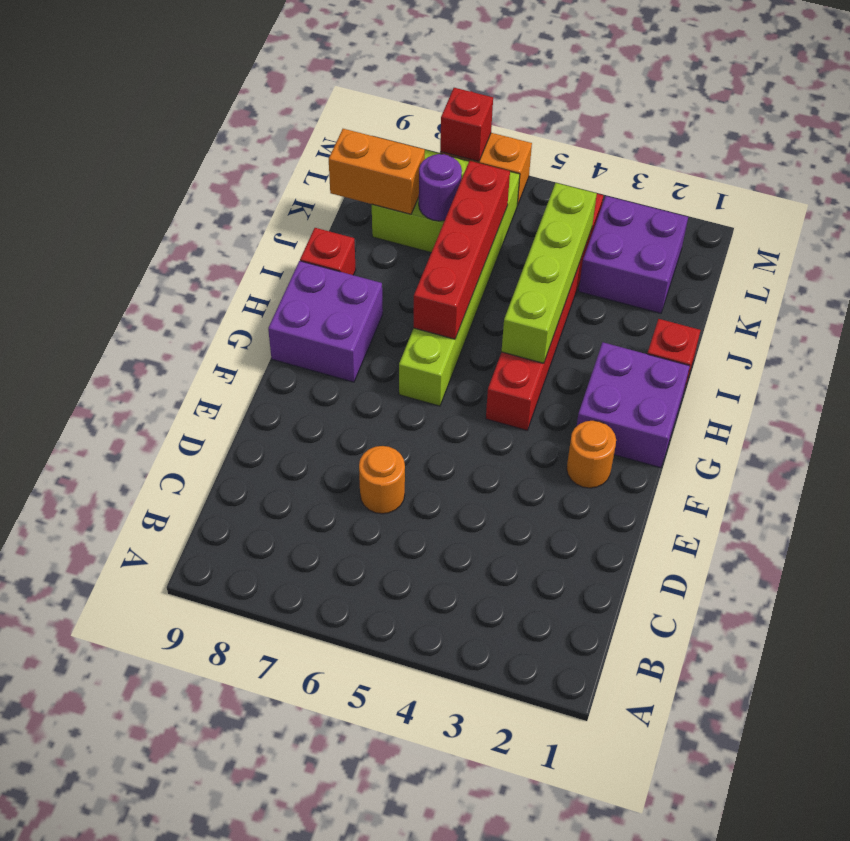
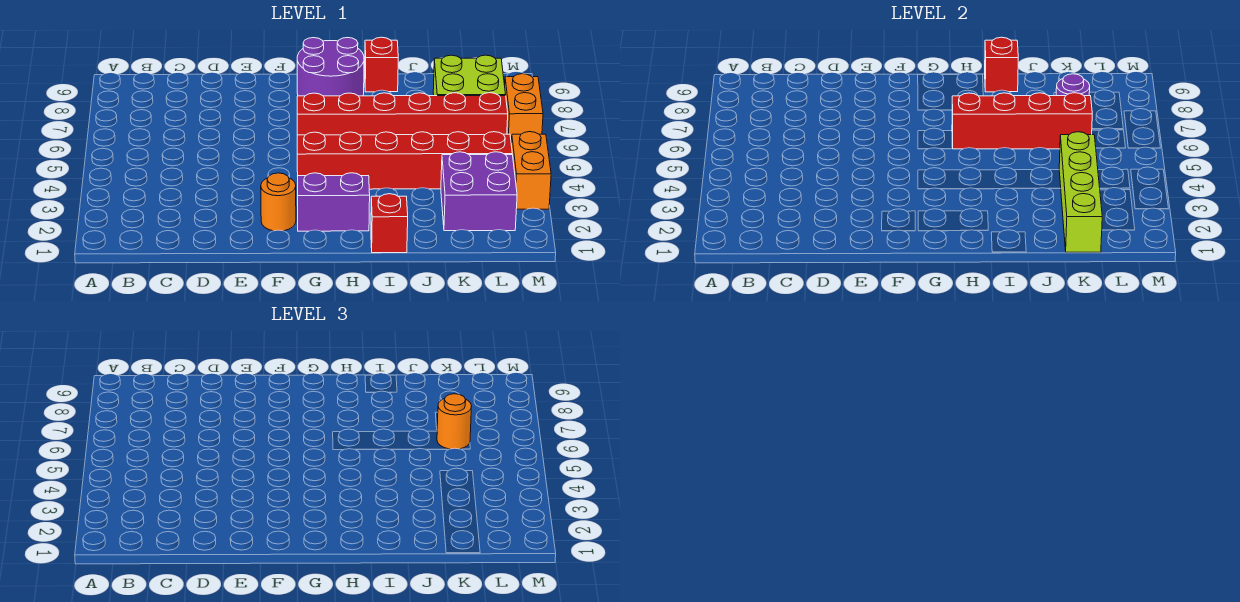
orange 1x1 round brick [359,446,405,514] -> orange 1x1 round brick moved to [437,394,472,449]
purple 2x2 brick [576,342,690,468] -> purple 1x2 brick [298,173,370,231]
lime 1x6 brick [399,172,520,406] -> red 1x6 brick [297,93,508,135]
purple 2x2 brick [268,261,383,382] -> purple 2x2 round brick [297,38,364,96]
lime 1x4 brick [501,183,597,363] -> lime 1x4 brick turned to [1059,132,1102,252]
orange 1x2 brick [329,129,425,214] -> orange 1x2 brick moved to [511,132,551,209]
red 1x1 brick [440,88,493,162] -> red 1x1 brick moved to [985,37,1018,92]

